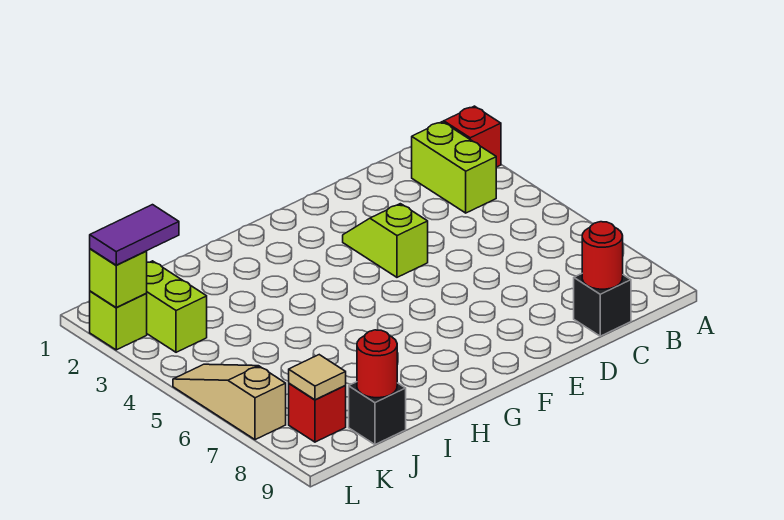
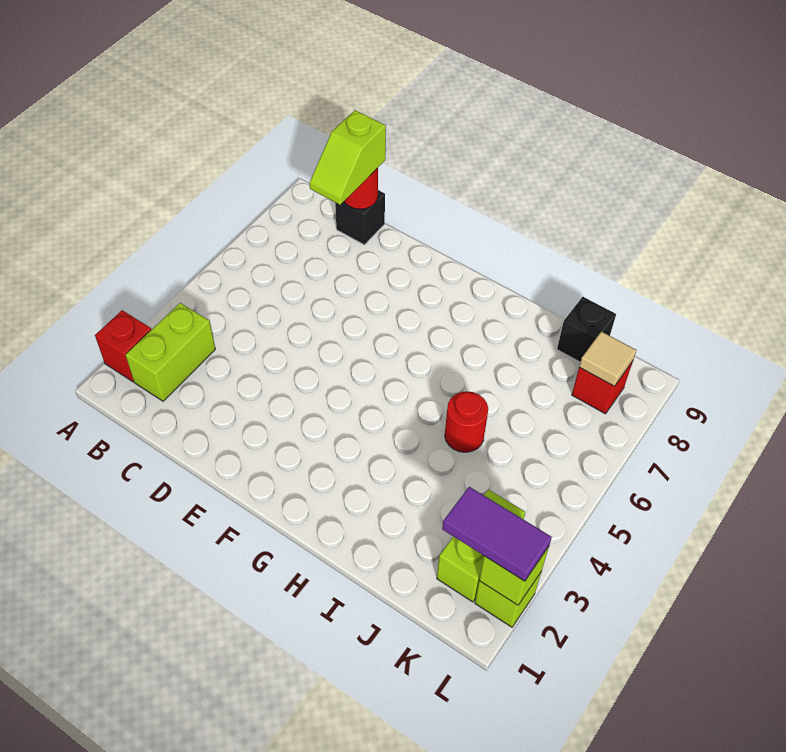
lime 1x2 slope [343,204,428,277] -> lime 1x2 slope moved to [310,110,386,205]
red 1x1 round brick [357,330,397,398] -> red 1x1 round brick moved to [445,391,488,452]
tan 1x3 slope [173,364,286,440] -> none

